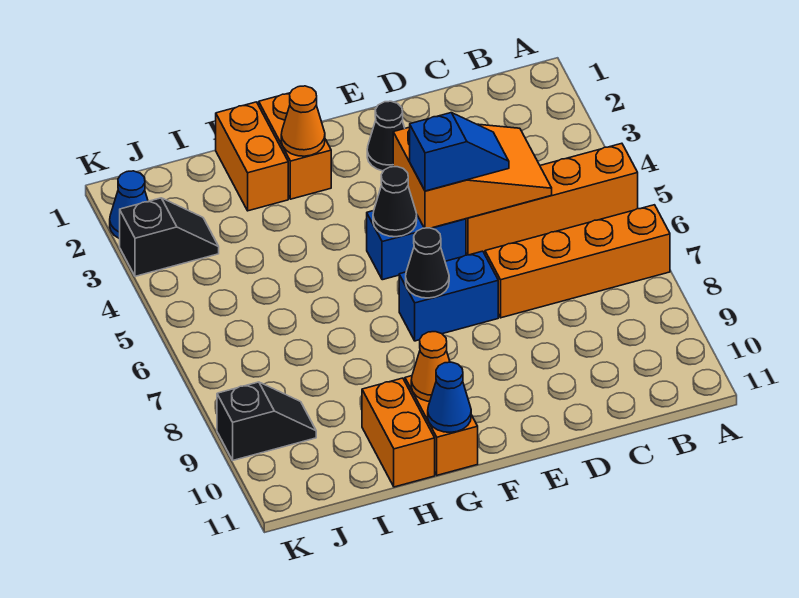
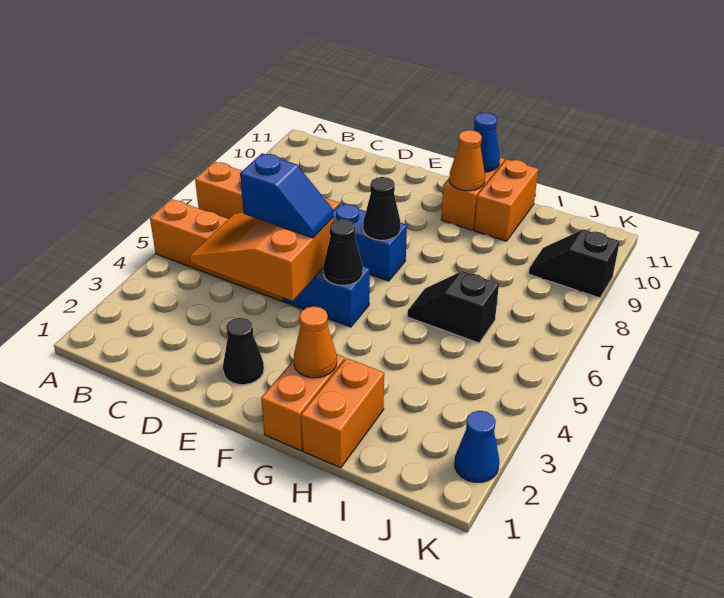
blue 1x2 slope [410,113,509,191] -> blue 1x2 slope turned to [240,153,333,238]
black 1x2 slope [120,198,219,276] -> black 1x2 slope moved to [407,271,499,343]

